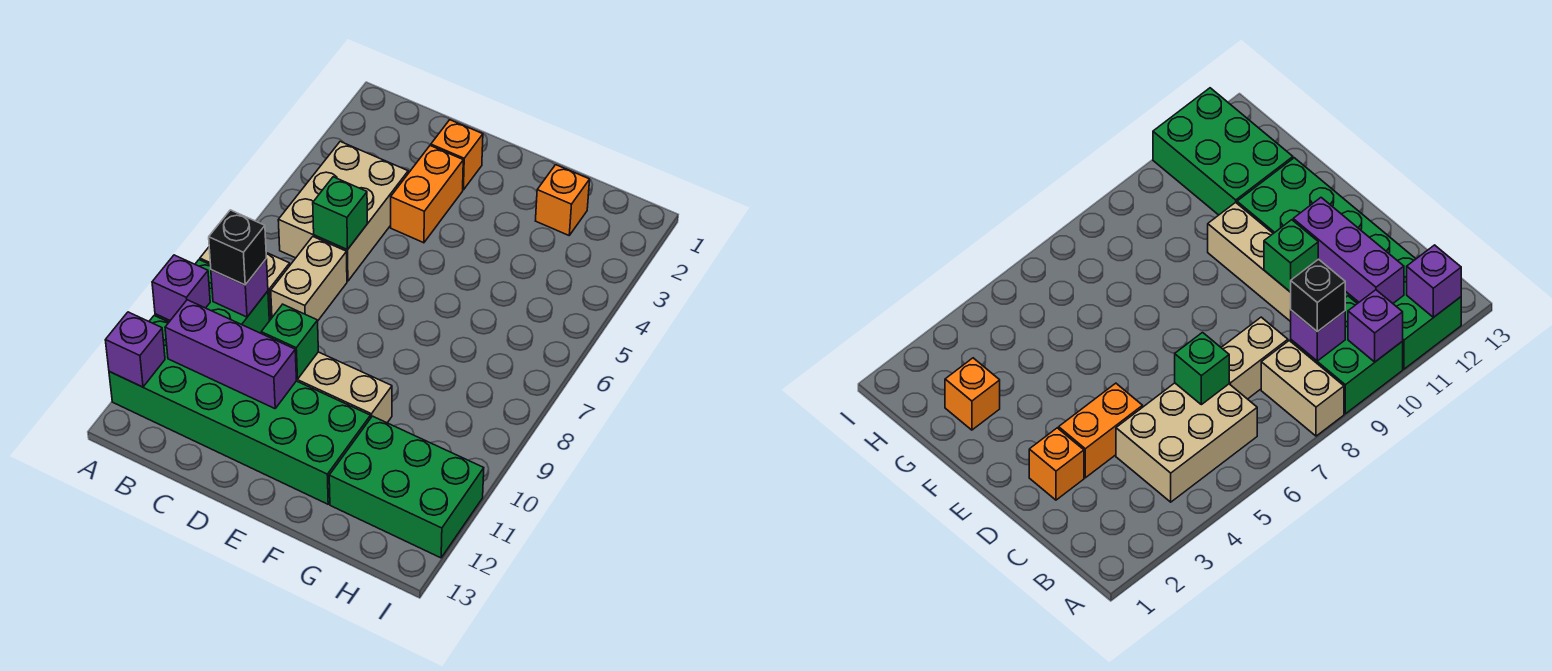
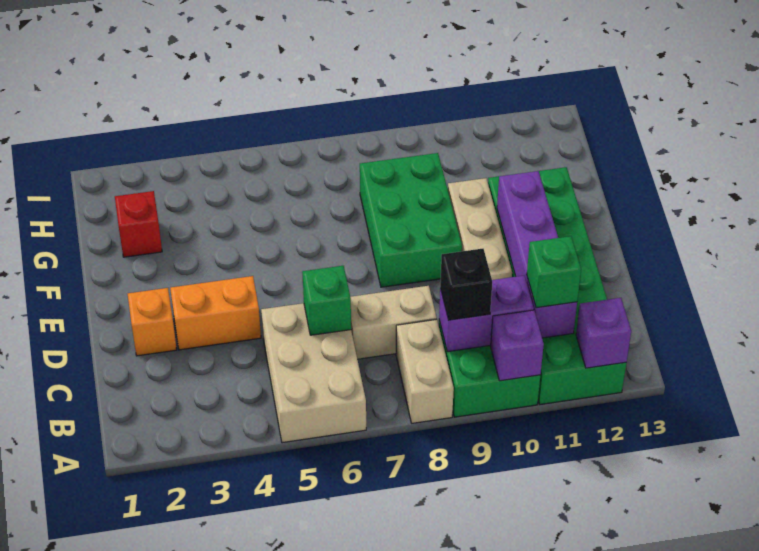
tan 2x3 brick [278,142,408,281] -> tan 2x3 brick turned to [261,303,366,443]
purple 1x1 brick [211,259,268,317] -> purple 1x2 brick [439,276,534,352]
purple 1x3 brick [165,300,296,409] -> purple 1x4 brick [497,171,577,338]
green 1x1 brick [261,304,318,379] -> green 1x1 brick moved to [527,236,581,308]
orange 1x1 brick [536,165,590,235] -> red 1x1 brick [115,191,162,257]
green 2x3 brick [329,416,484,558] -> green 2x3 brick moved to [360,153,462,287]

